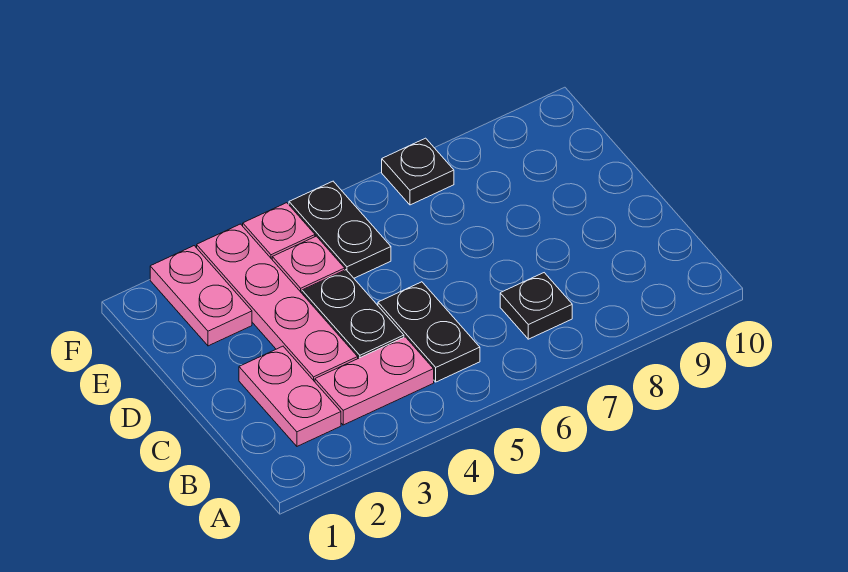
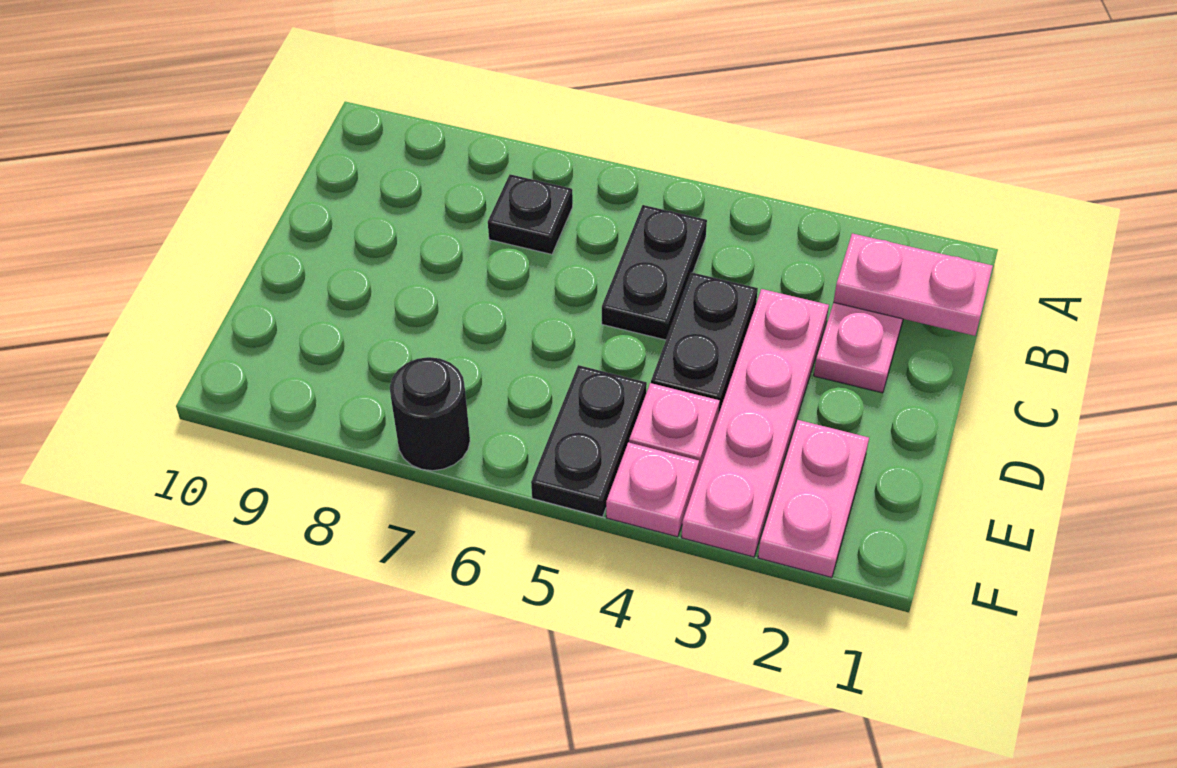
pink 1x2 plate [315,337,434,425] -> pink 1x2 plate moved to [834,233,993,336]
black 1x1 plate [382,138,454,205] -> black 1x1 round brick [390,357,470,471]

